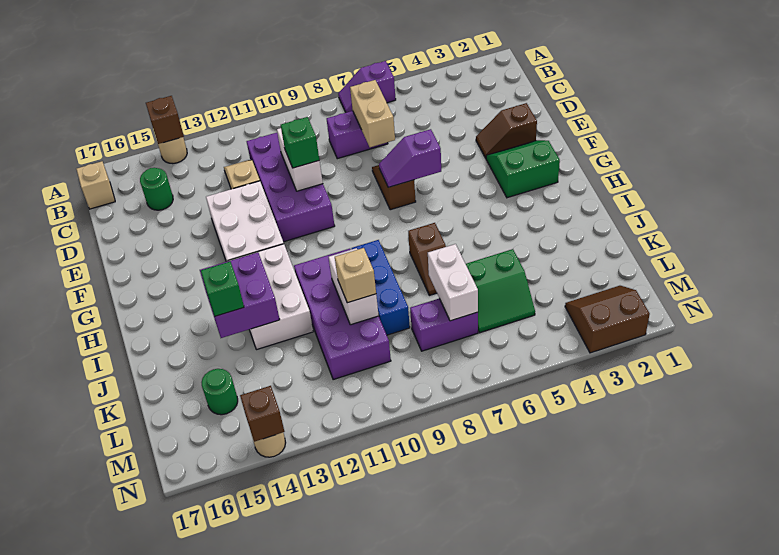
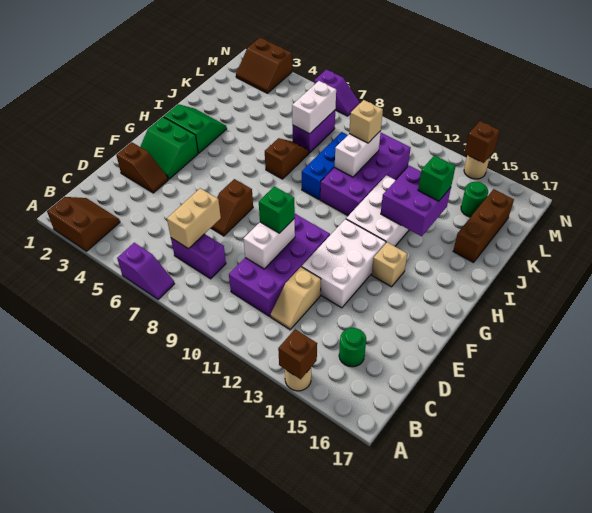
none -> brown 2x2 slope [47,197,120,251]
tan 1x1 brick [76,161,115,209] -> tan 1x1 brick moved to [372,242,407,287]
purple 1x2 slope [379,129,441,187] -> purple 1x2 slope moved to [314,70,359,116]
none -> brown 1x3 brick [453,189,514,263]
green 2x2 slope [466,249,535,333] -> green 2x2 slope moved to [164,104,227,153]
purple 1x2 brick [410,299,478,351] -> purple 1x2 brick turned to [293,110,335,153]

